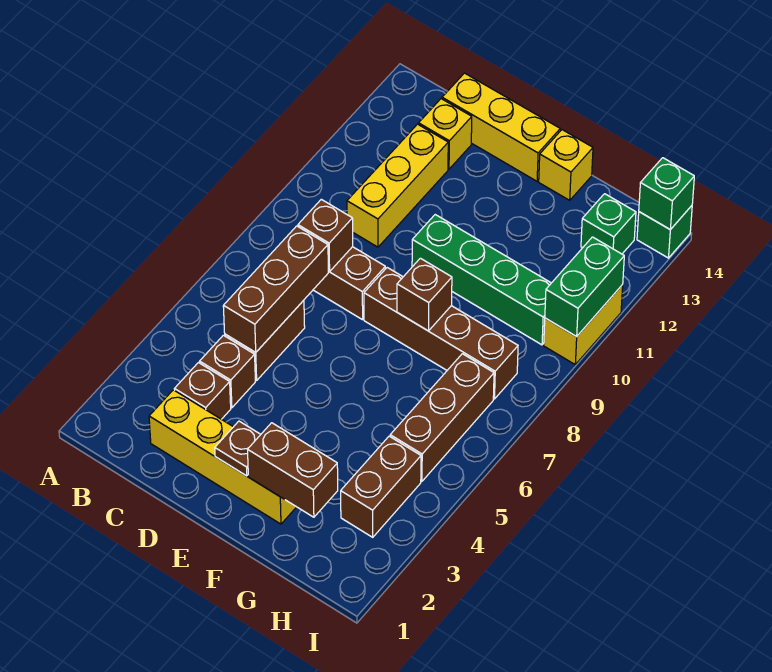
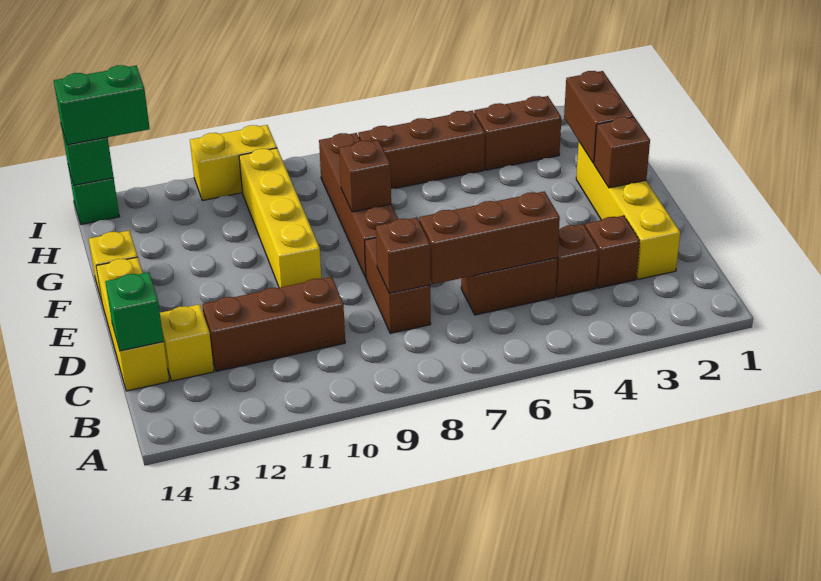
yellow 1x3 brick [347,124,448,247] -> brown 1x3 brick [202,277,345,371]
brown 1x1 plate [215,421,261,476] -> brown 1x1 brick [594,117,650,188]
green 1x4 brick [412,215,551,345] -> yellow 1x4 brick [239,148,321,288]
green 1x1 brick [581,194,636,254] -> green 1x1 brick moved to [105,272,164,351]
green 1x2 brick [545,237,624,337] -> green 1x2 brick moved to [54,65,150,145]

